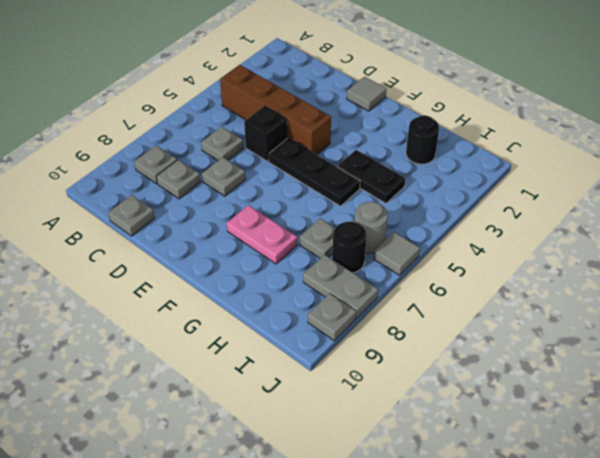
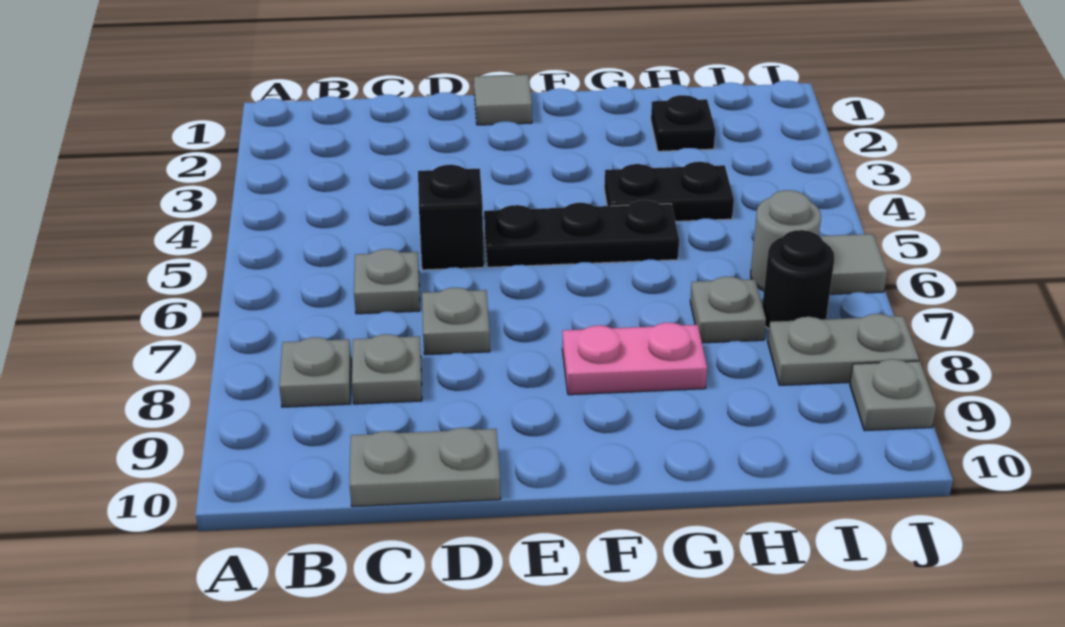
brown 1x4 brick [220,65,331,155] -> none
grey 1x1 plate [109,195,155,236] -> grey 1x2 plate [350,428,501,507]
black 1x1 round brick [406,115,439,164] -> black 1x1 plate [651,95,715,151]

